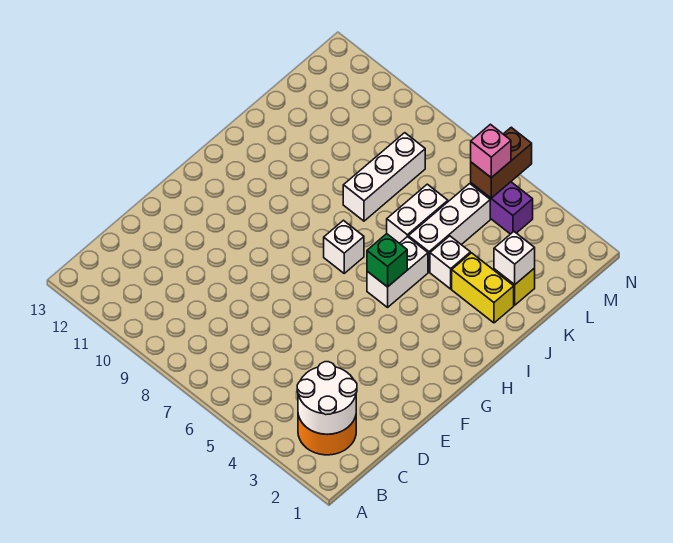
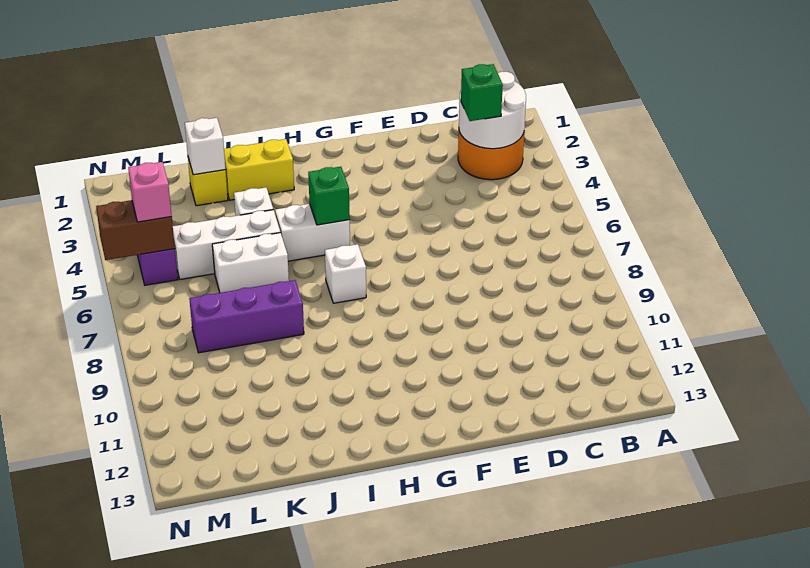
none -> green 1x1 brick [461,64,503,121]
yellow 1x2 brick [452,253,514,323] -> yellow 1x2 brick turned to [224,139,294,200]
white 1x3 brick [343,133,425,221] -> purple 1x3 brick [189,280,304,353]

